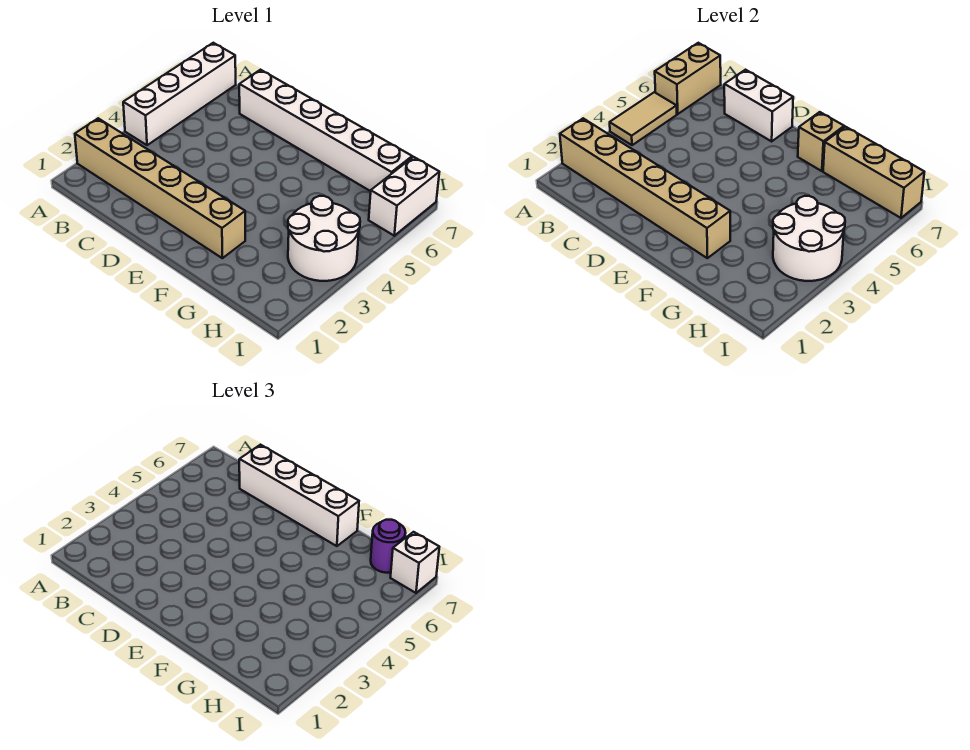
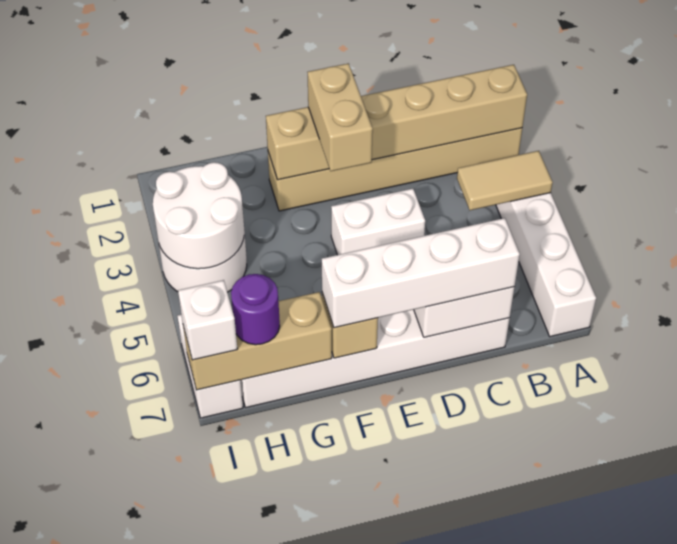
tan 1x2 tile [610,92,677,145] -> tan 1x2 tile turned to [457,151,553,210]
tan 1x2 brick [655,43,721,114] -> tan 1x2 brick moved to [308,63,373,171]
none -> white 1x2 brick [331,189,425,255]

